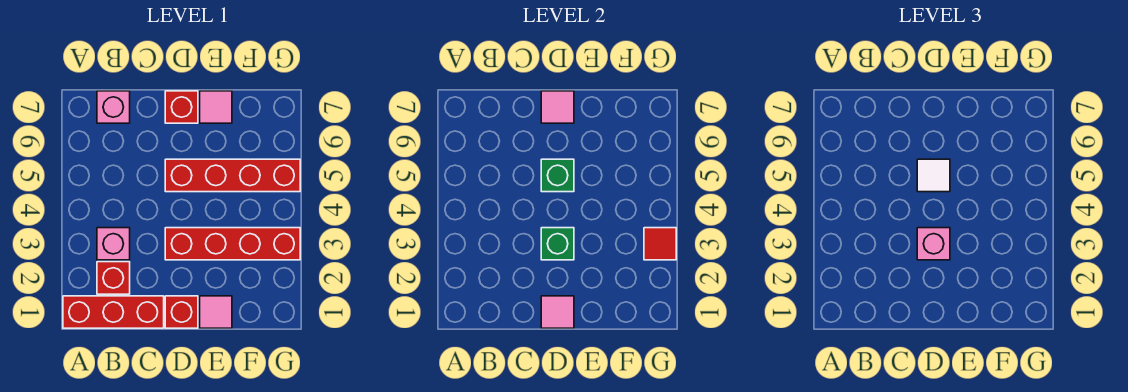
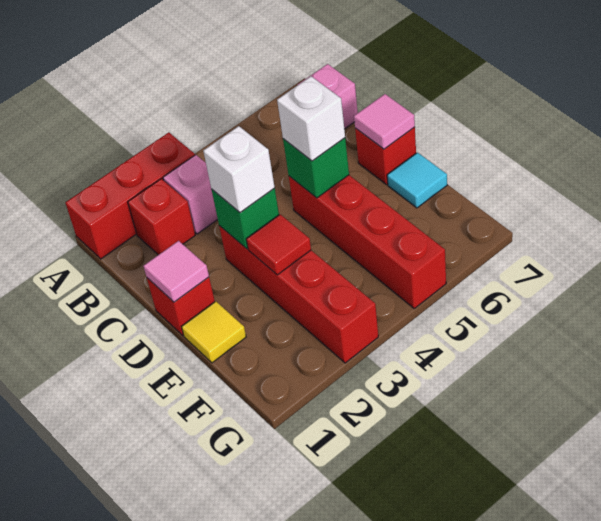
red 1x3 brick [63,296,164,328] -> red 1x3 brick turned to [65,132,195,259]
pink 1x1 brick [917,228,950,260] -> white 1x1 brick [203,126,275,212]
white 1x1 tile [917,159,950,192] -> white 1x1 brick [277,76,345,161]
pink 1x1 tile [200,296,232,328] -> yellow 1x1 tile [182,301,246,363]
pink 1x1 tile [200,91,232,123] -> cyan 1x1 tile [387,153,447,208]
red 1x1 tile [644,228,676,260] -> red 1x1 tile moved to [246,214,311,275]

